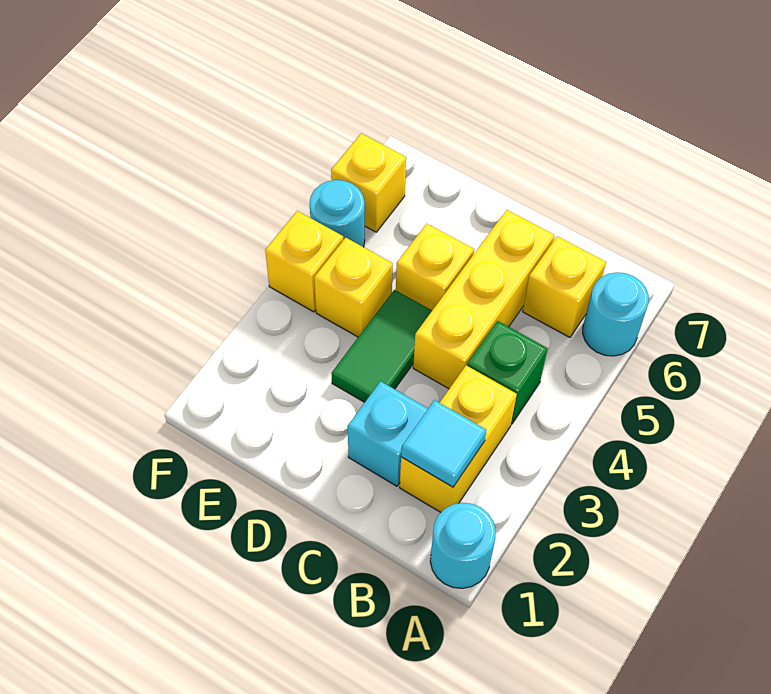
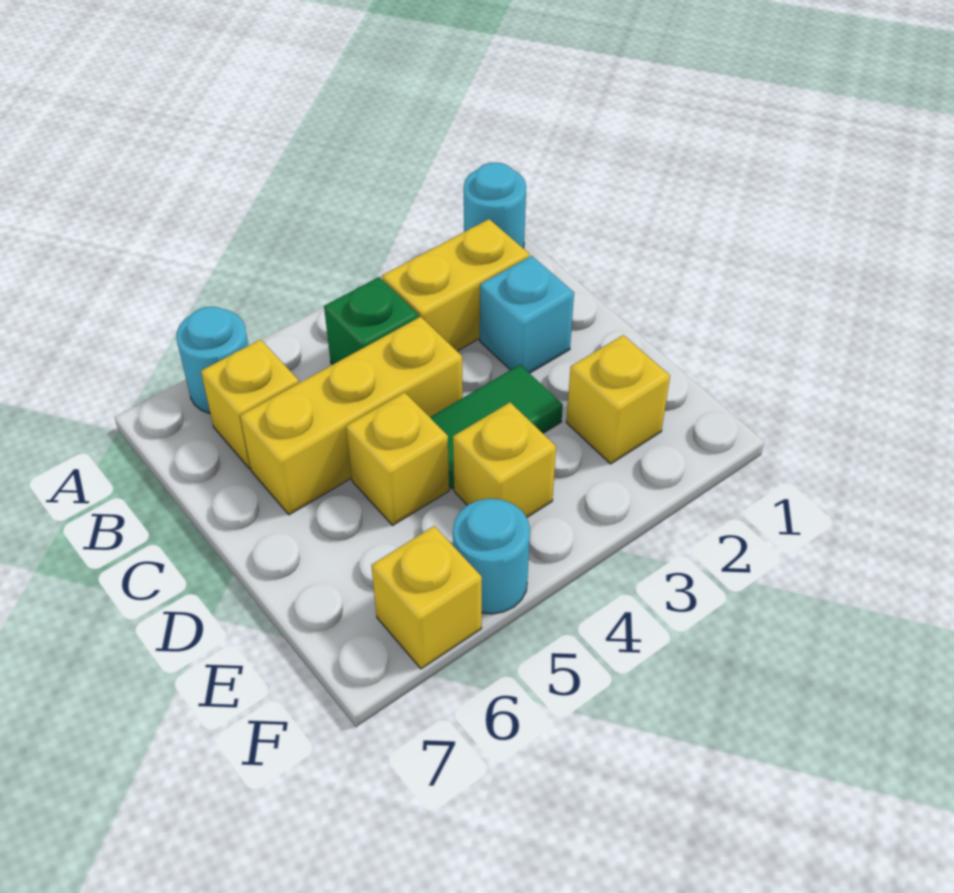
cyan 1x1 tile [401,400,486,487] -> none
yellow 1x1 brick [265,211,343,312] -> yellow 1x1 brick moved to [566,335,670,464]

